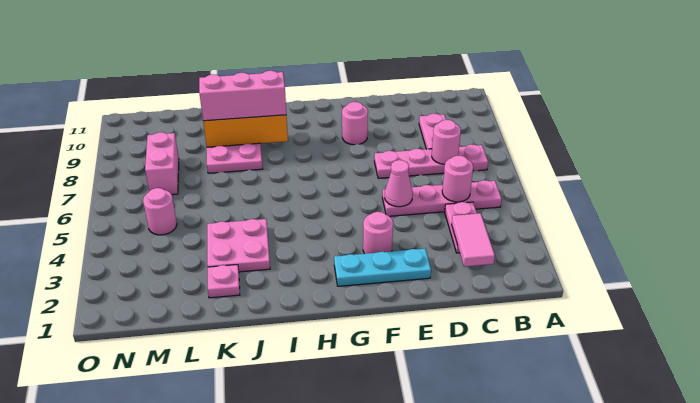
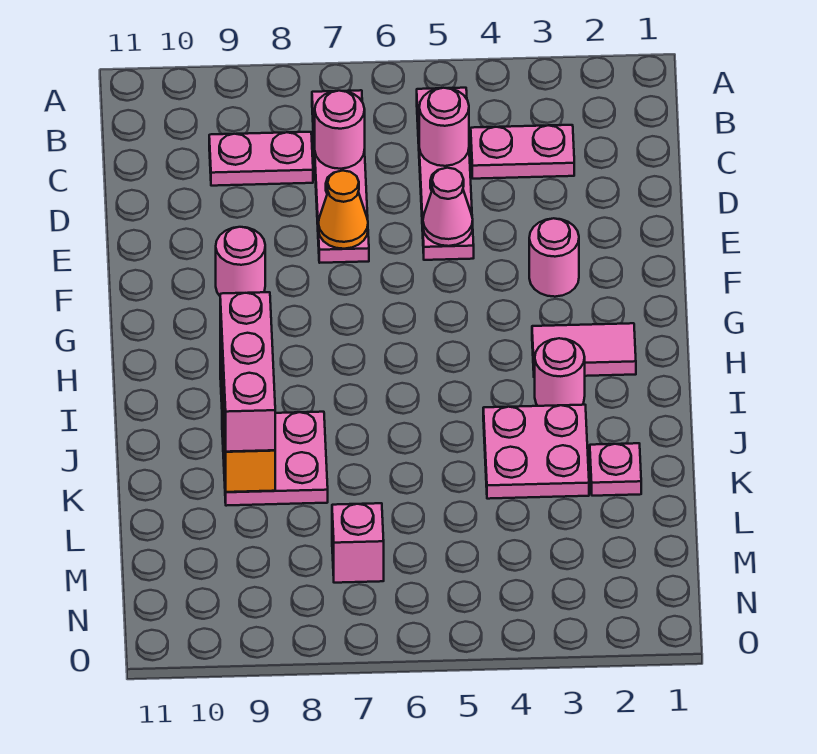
pink 1x2 tile [452,213,495,267] -> pink 1x2 tile moved to [532,323,636,377]
cyan 1x3 plate [334,249,431,286] -> none
none -> orange 1x1 cone [318,171,368,249]
pink 1x1 round brick [143,188,177,235] -> pink 1x1 round brick moved to [535,338,585,406]
pink 1x2 brick [145,132,179,195] -> pink 1x1 brick [332,503,384,583]

